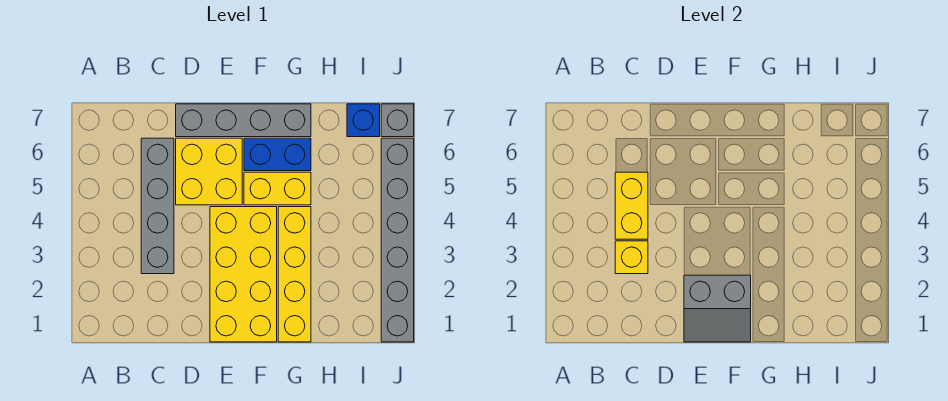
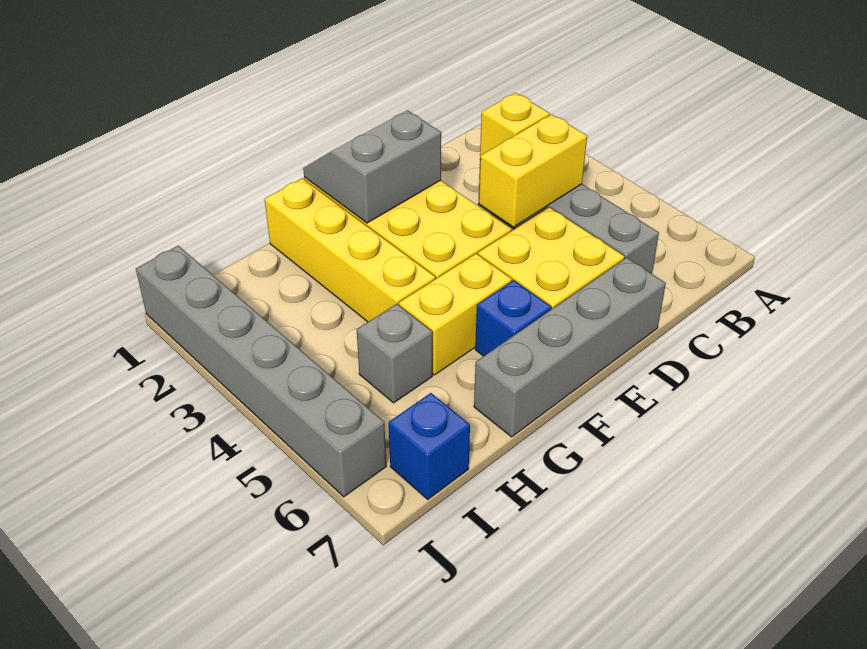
yellow 1x2 brick [615,172,648,239] -> yellow 1x2 brick turned to [479,114,587,227]
blue 1x2 brick [244,138,311,171] -> blue 1x1 brick [475,280,551,356]
grey 1x1 brick [381,104,414,137] -> grey 1x1 brick moved to [357,304,432,403]

